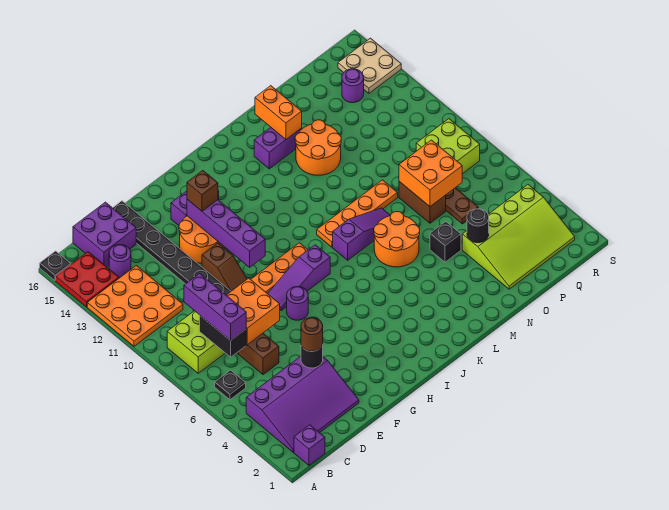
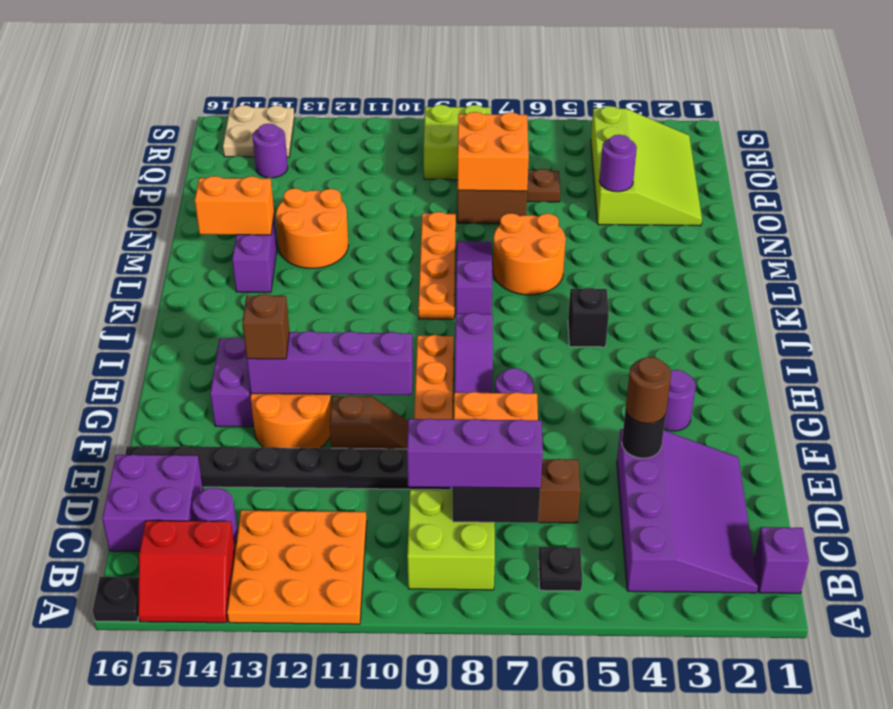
red 2x2 plate [56,252,119,307] -> red 2x2 slope [138,521,235,623]
none -> purple 1x1 round brick [664,370,696,431]
black 1x1 brick [430,222,461,262] -> black 1x1 brick moved to [568,287,609,347]
black 1x1 round brick [467,209,489,243] -> purple 1x1 round brick [599,135,637,192]

